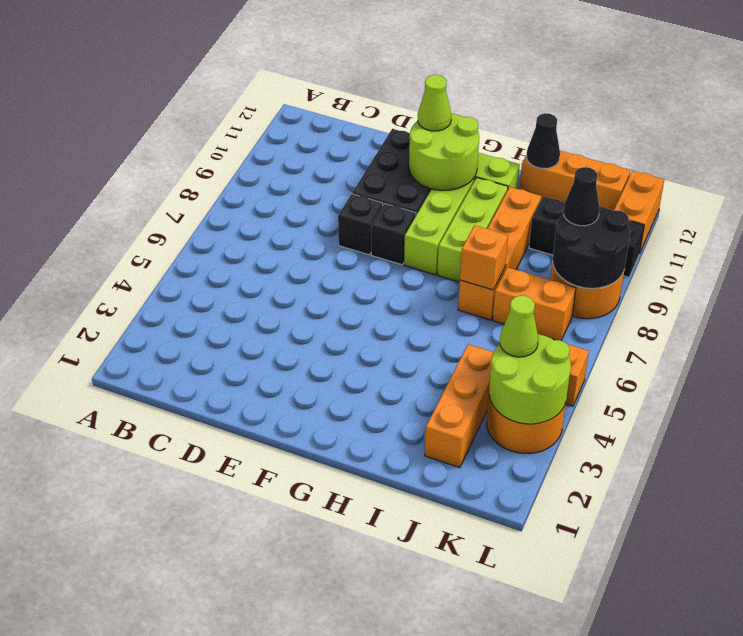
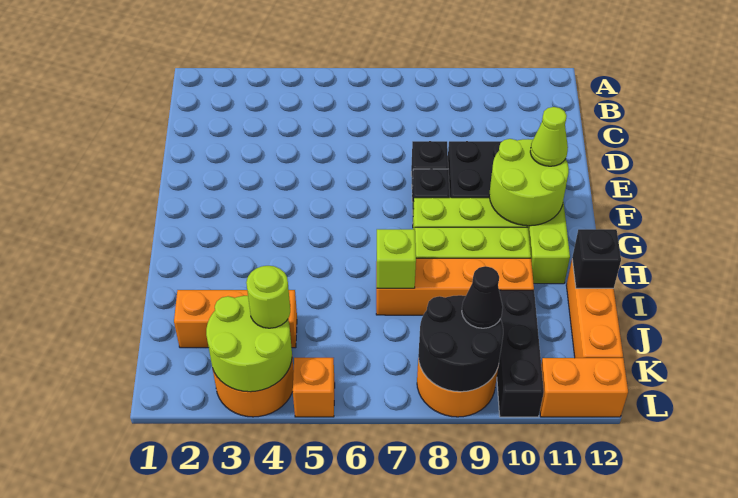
orange 1x1 brick [460,225,508,290] -> lime 1x1 brick [377,229,416,288]
black 1x1 cone [526,113,560,169] -> black 1x1 brick [572,229,621,288]
orange 1x2 brick [493,267,576,341] -> none
lime 1x1 cone [500,296,539,357] -> lime 1x1 round brick [246,266,290,328]

